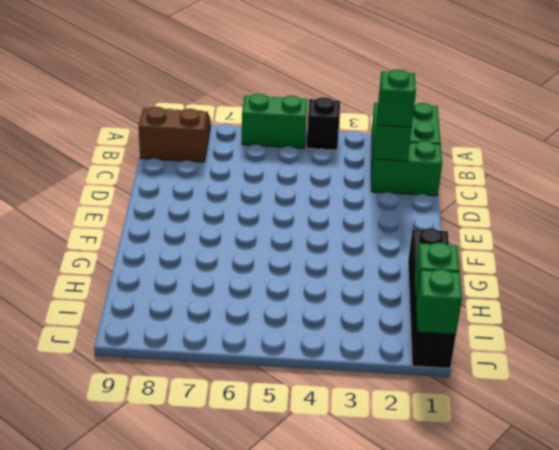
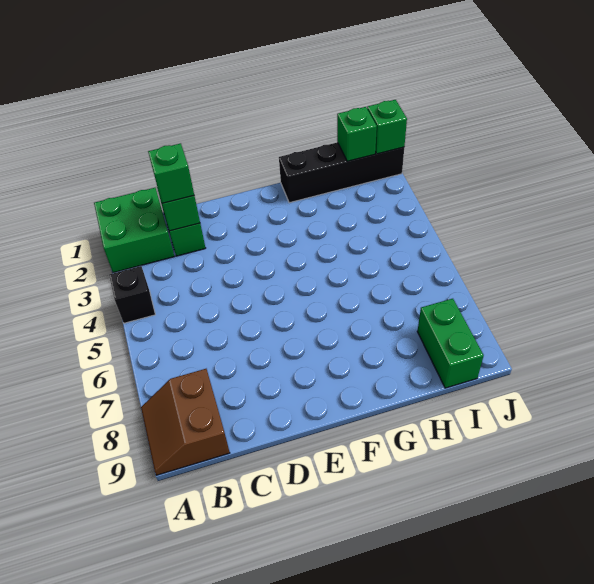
green 1x2 brick [242,94,308,148] -> green 1x2 brick moved to [417,299,484,388]

